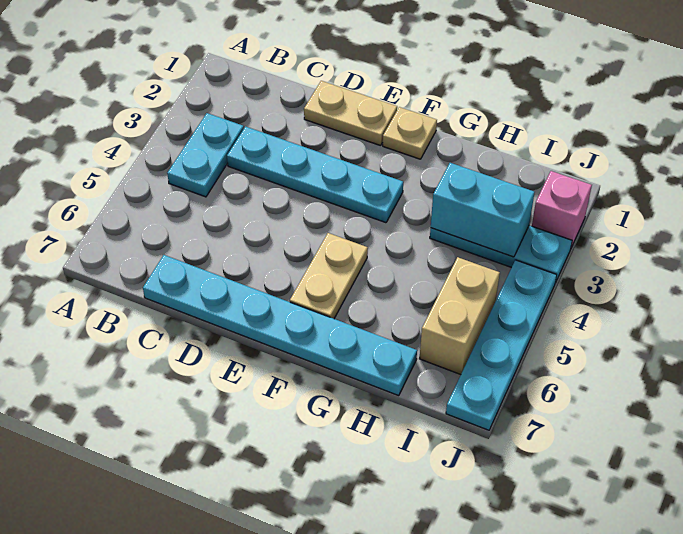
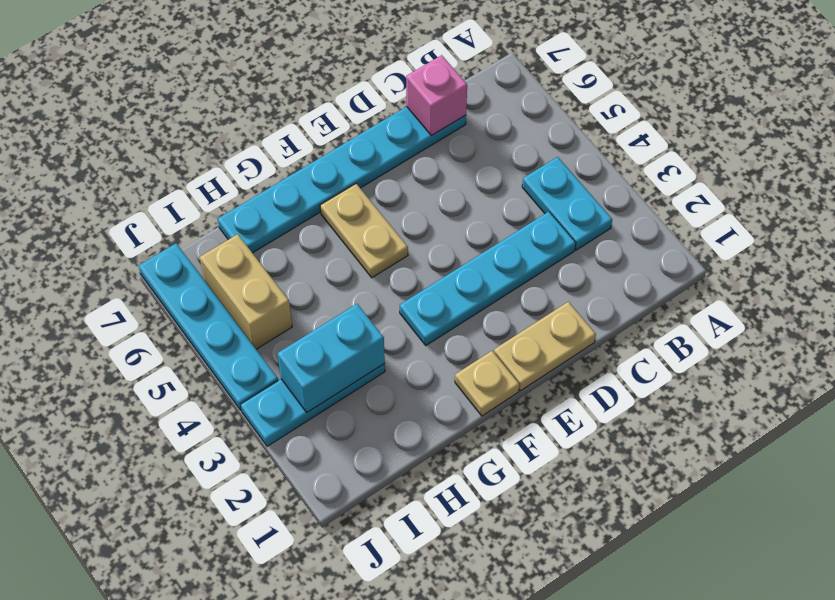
pink 1x1 brick [532,171,592,247] -> pink 1x1 brick moved to [406,55,467,135]

